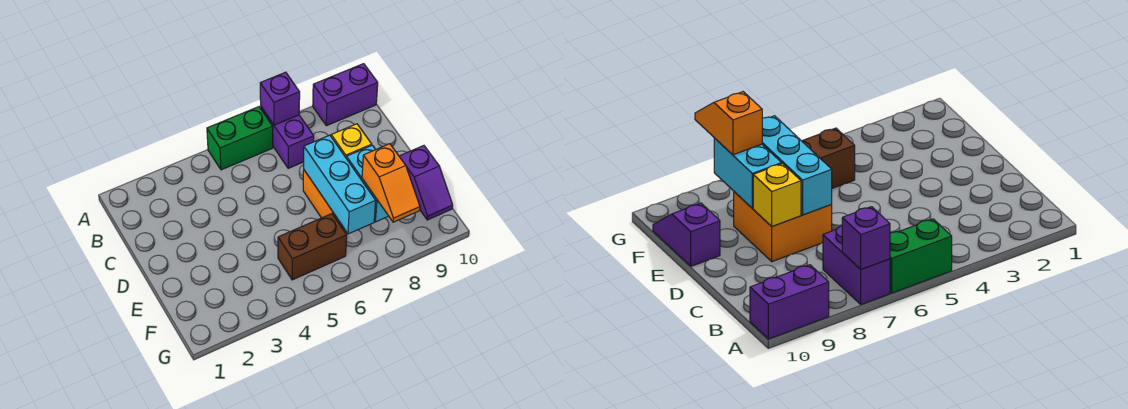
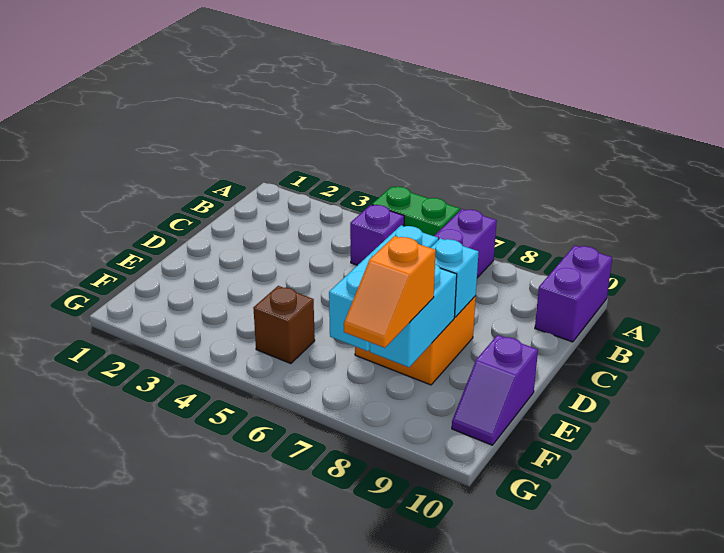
purple 1x1 brick [260,72,300,125] -> purple 1x1 brick moved to [350,205,404,265]
purple 1x2 brick [313,64,378,126] -> purple 1x2 brick turned to [535,245,612,342]
yellow 1x1 brick [331,124,372,157] -> cyan 1x1 brick [431,238,479,317]
brown 1x2 brick [278,214,347,280] -> brown 1x1 brick [253,286,315,364]

